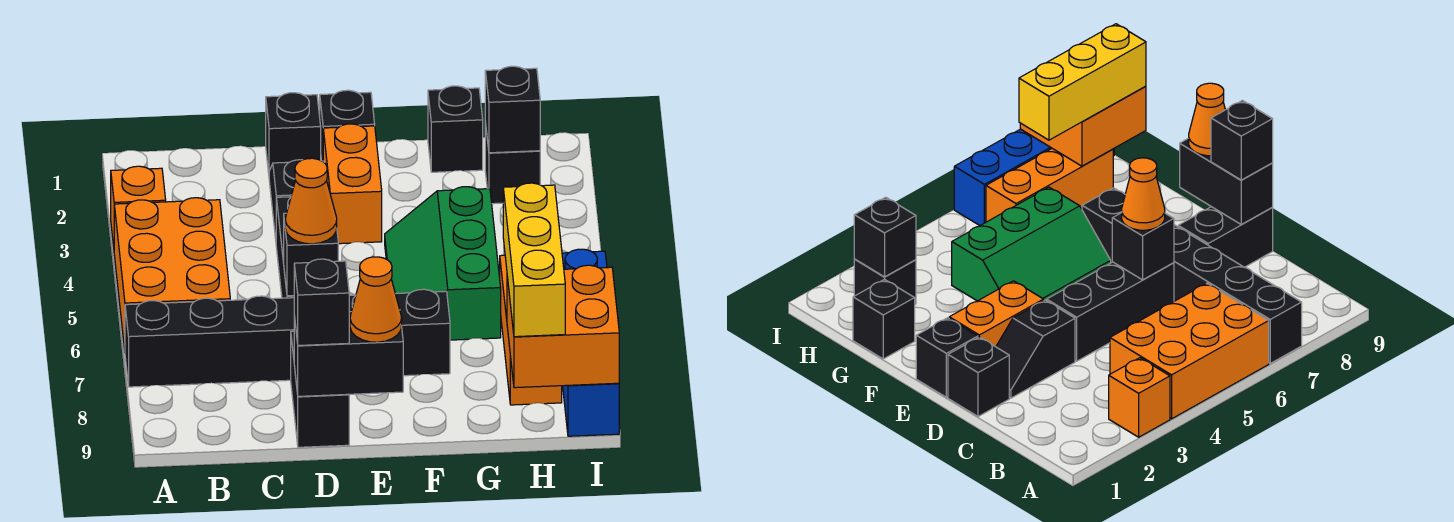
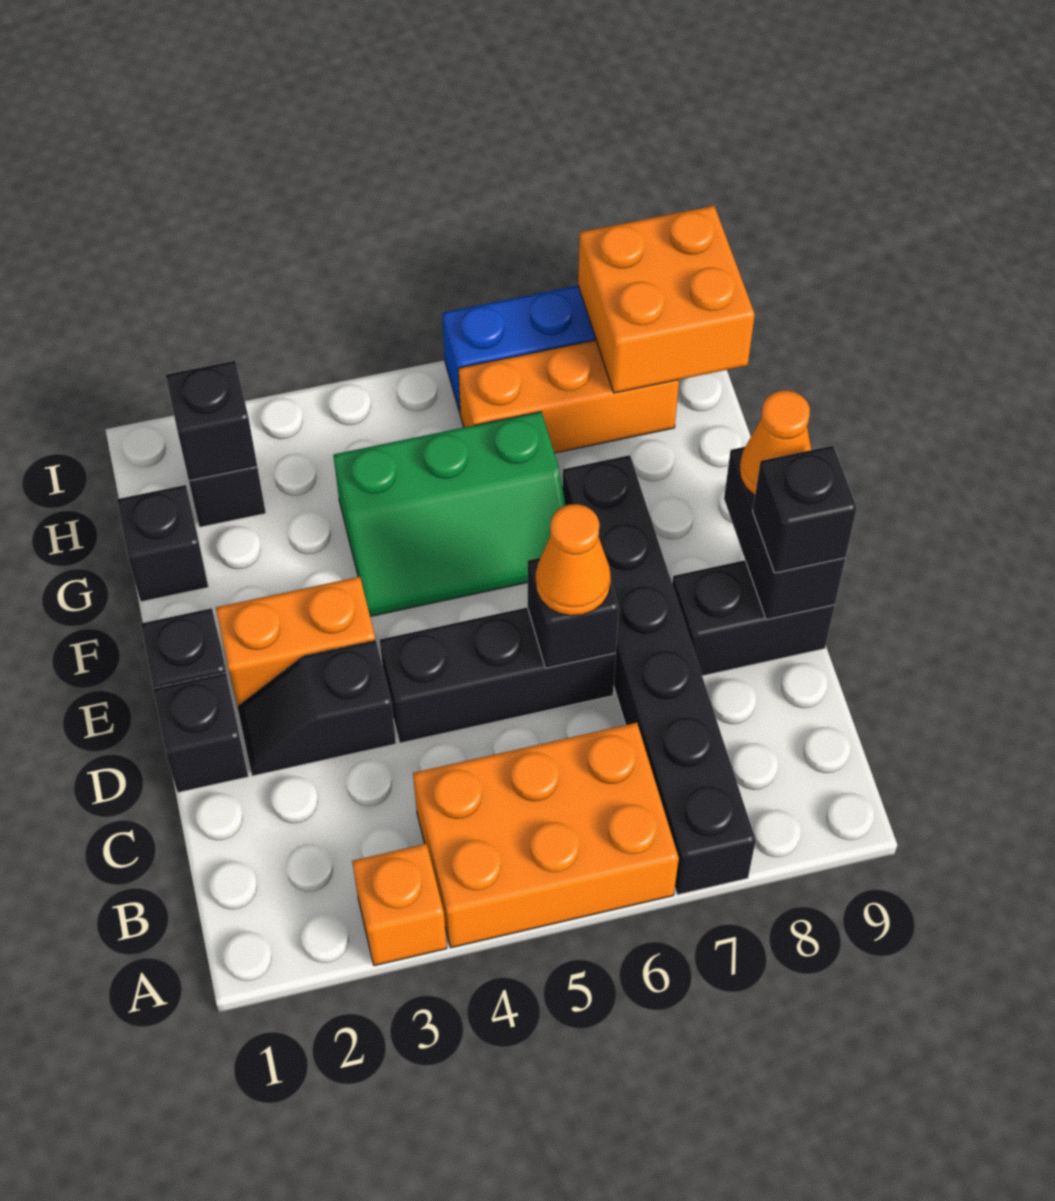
yellow 1x3 brick [503,183,565,337] -> none

